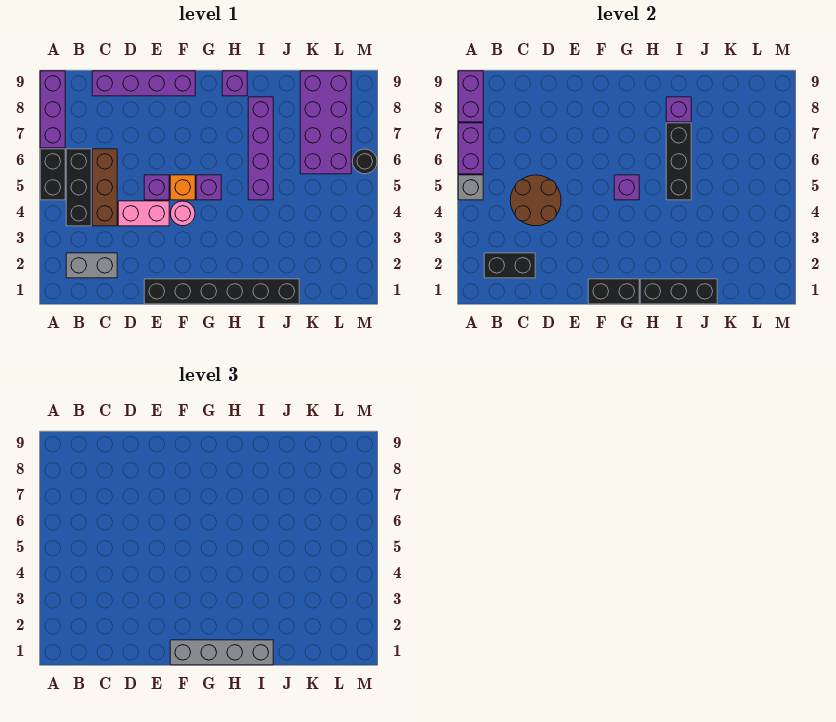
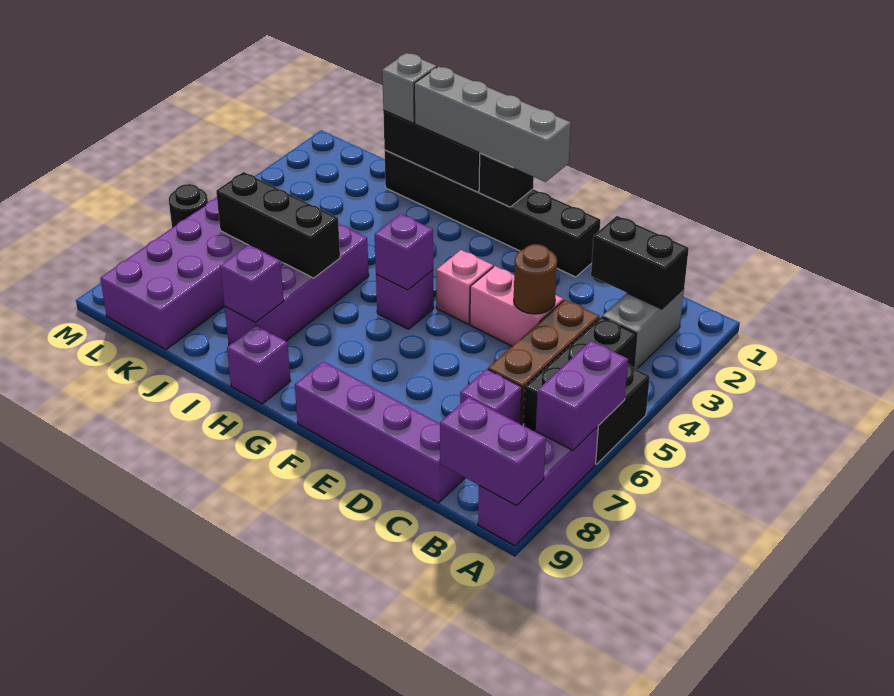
grey 1x1 brick [458,175,483,200] -> grey 1x1 brick moved to [382,53,437,123]
purple 1x2 brick [458,71,483,122] -> purple 1x2 brick turned to [440,397,546,506]
grey 1x2 brick [66,253,117,278] -> grey 1x2 brick turned to [602,289,684,369]
brown 2x2 round brick [510,175,561,226] -> brown 1x1 round brick [514,244,557,314]
purple 1x1 brick [144,175,169,200] -> purple 1x1 brick moved to [460,369,522,424]
black 1x2 brick [588,279,639,304] -> black 1x1 brick [479,153,534,207]
pink 1x1 round brick [170,201,195,226] -> pink 1x1 brick [436,250,493,324]
orange 1x1 brick [170,175,195,200] -> none
black 1x3 brick [666,123,691,200] -> black 1x3 brick turned to [216,172,340,278]

